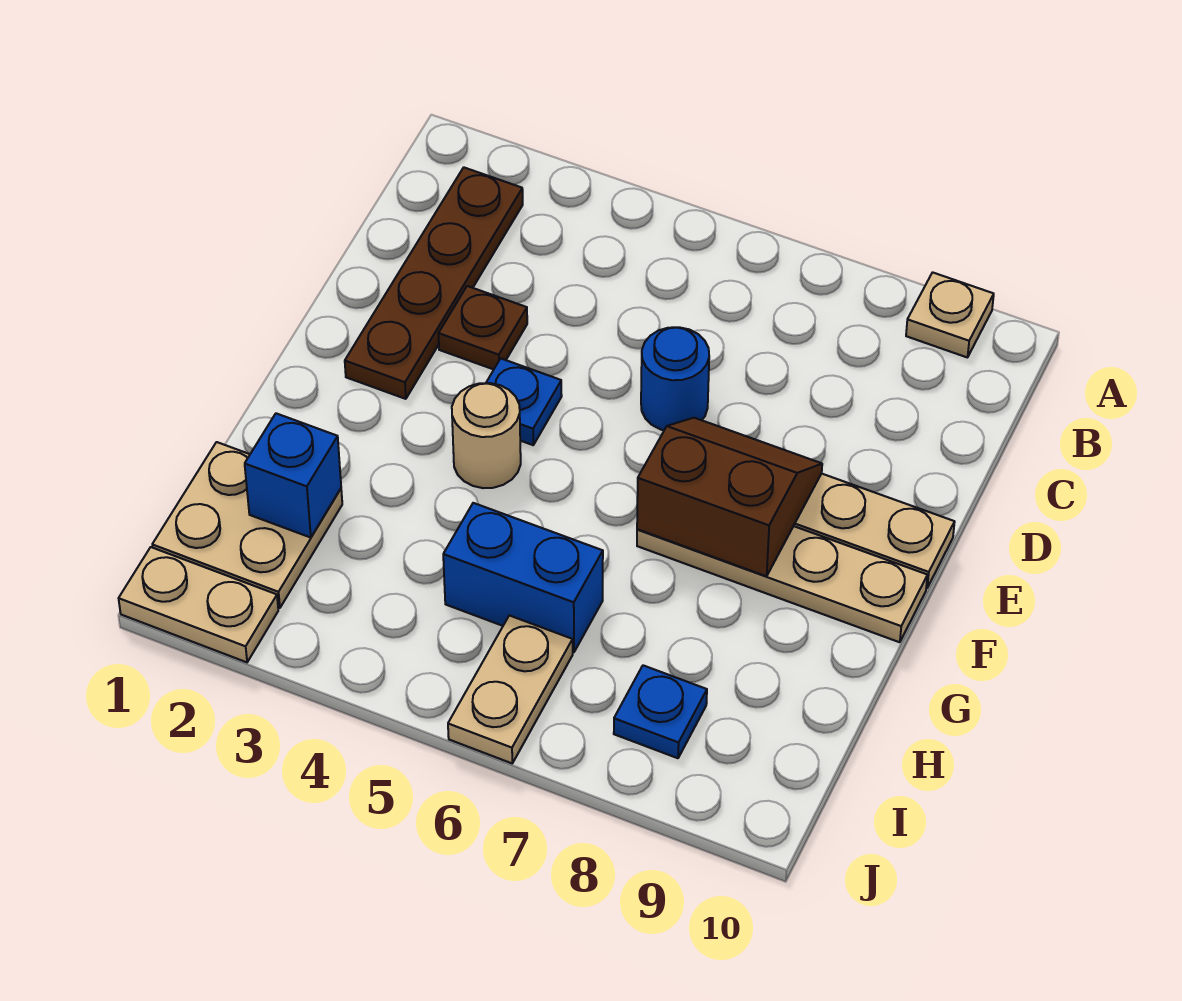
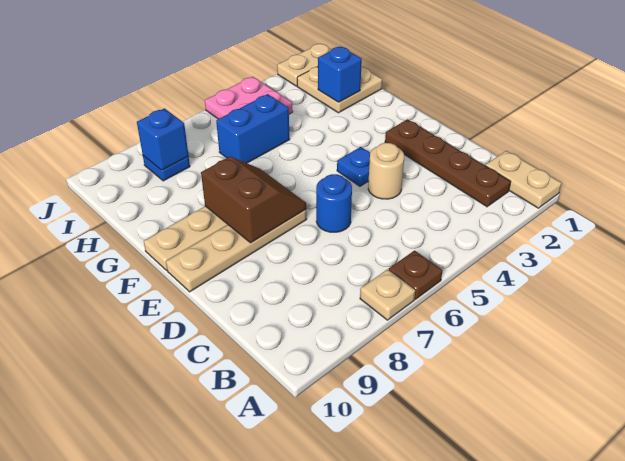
tan 1x1 plate [906,272,994,358] -> tan 1x1 plate moved to [360,270,415,320]
brown 1x1 plate [438,286,527,369] -> brown 1x1 plate moved to [389,250,443,299]
brown 2x2 slope [637,418,822,576] -> brown 2x2 slope turned to [201,157,306,243]
tan 1x1 round brick [452,383,521,488] -> tan 1x1 round brick moved to [368,143,404,199]
none -> pink 2x2 plate [205,77,293,119]
tan 1x2 plate [448,615,573,763] -> tan 1x2 plate moved to [485,151,562,208]
none -> blue 1x1 brick [137,108,189,170]

